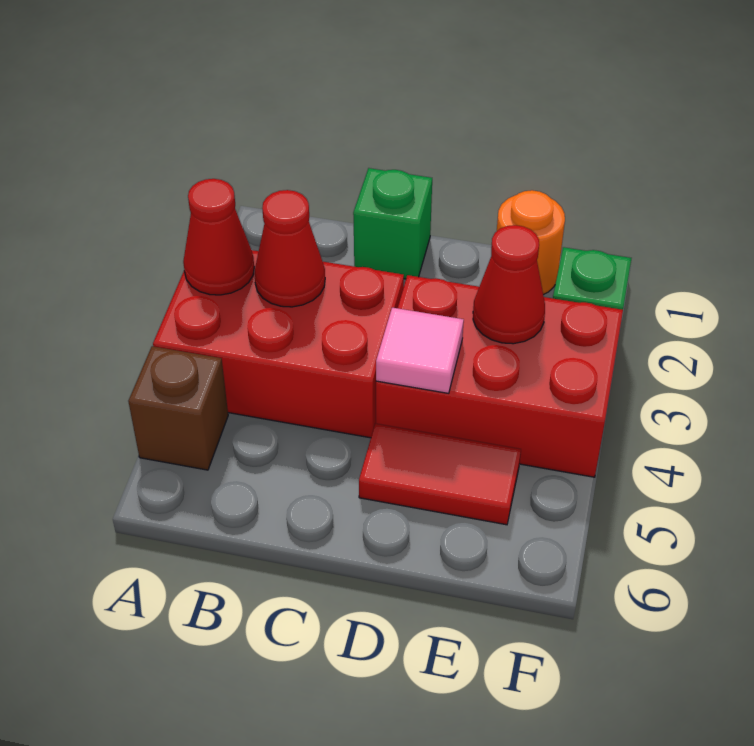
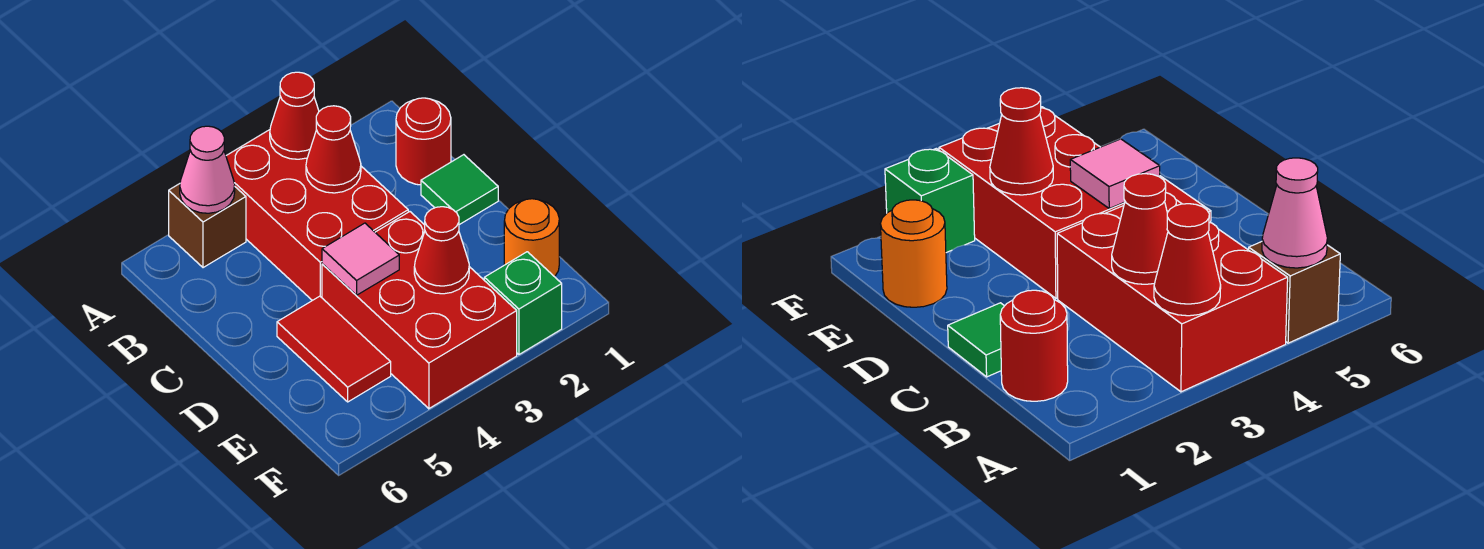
none -> pink 1x1 cone [180,126,235,213]
none -> red 1x1 round brick [396,98,451,185]
green 1x1 brick [353,168,432,279] -> green 1x1 tile [421,155,498,225]

